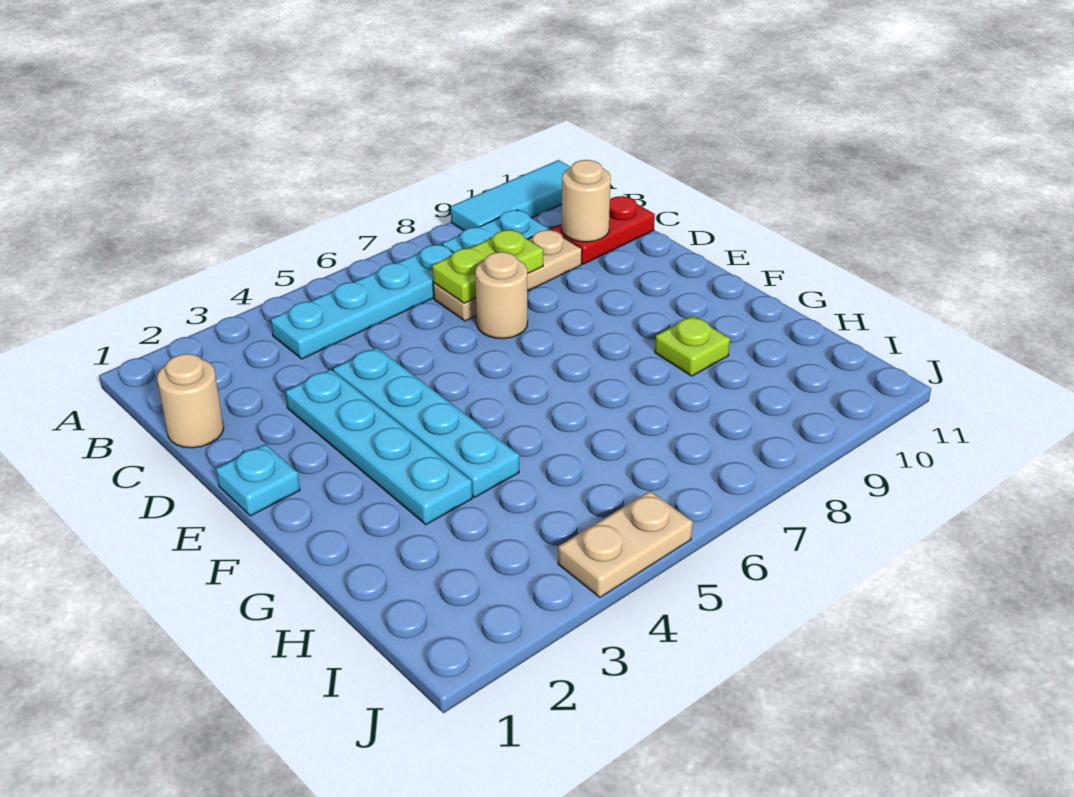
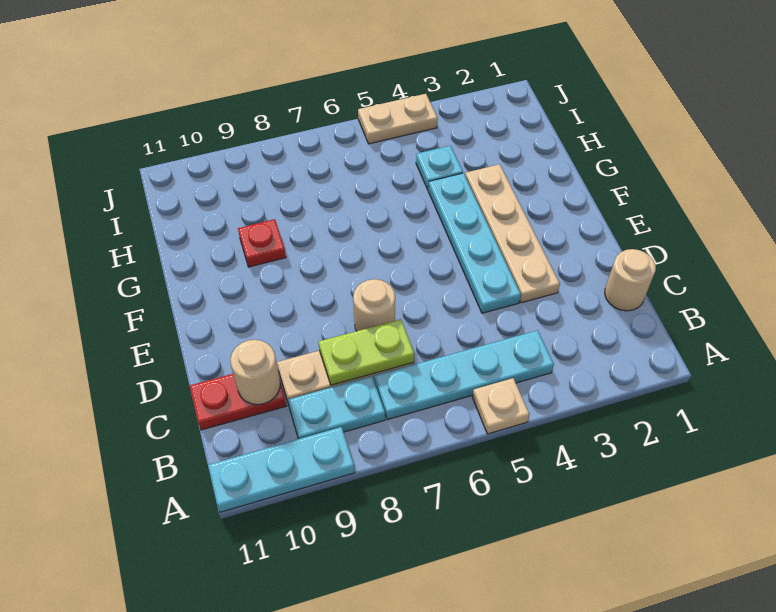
none -> tan 1x1 plate [472,378,529,434]
cyan 1x3 tile [451,160,571,230] -> cyan 1x3 plate [208,427,355,512]
cyan 1x4 plate [285,369,472,525] -> tan 1x4 plate [465,164,560,303]
cyan 1x1 plate [216,444,300,516] -> cyan 1x1 plate moved to [416,146,463,189]
lime 1x1 plate [655,316,730,376] -> red 1x1 plate [238,219,286,267]

